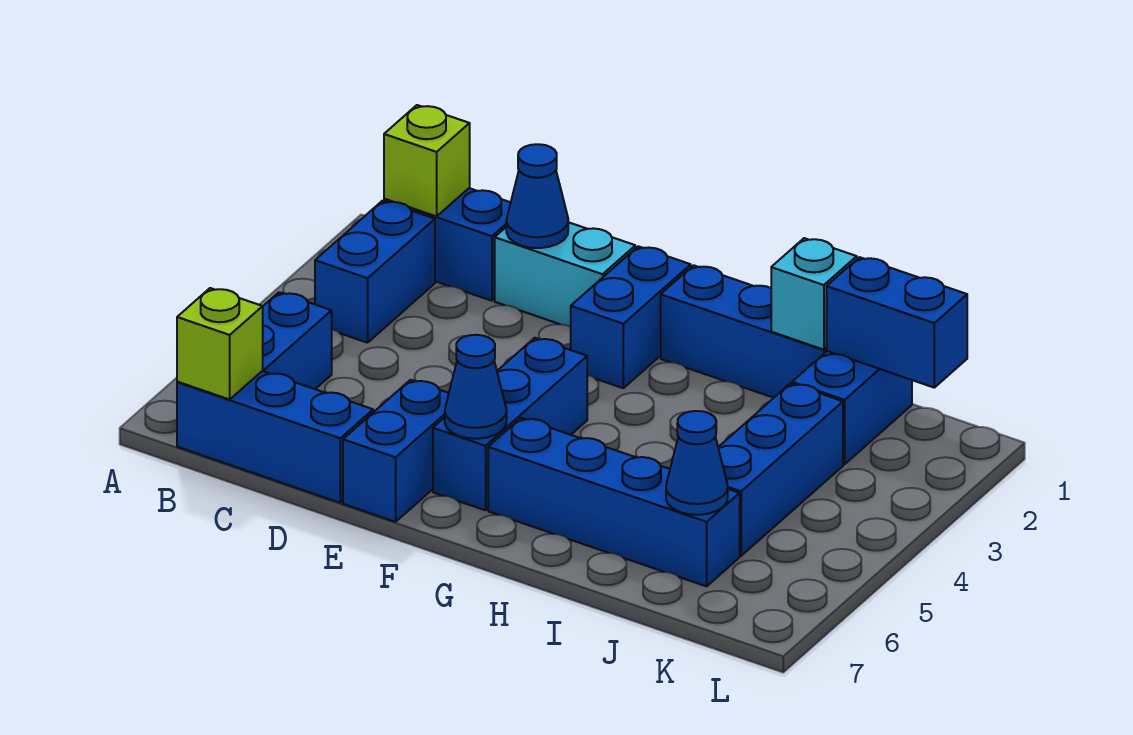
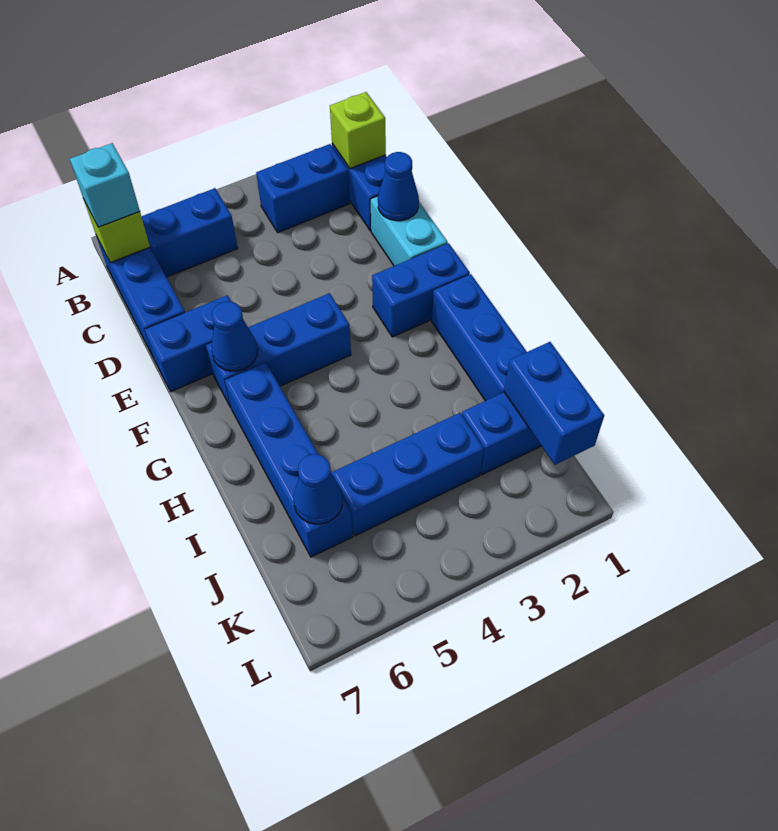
cyan 1x1 brick [771,238,857,350] -> cyan 1x1 brick moved to [70,143,140,227]

